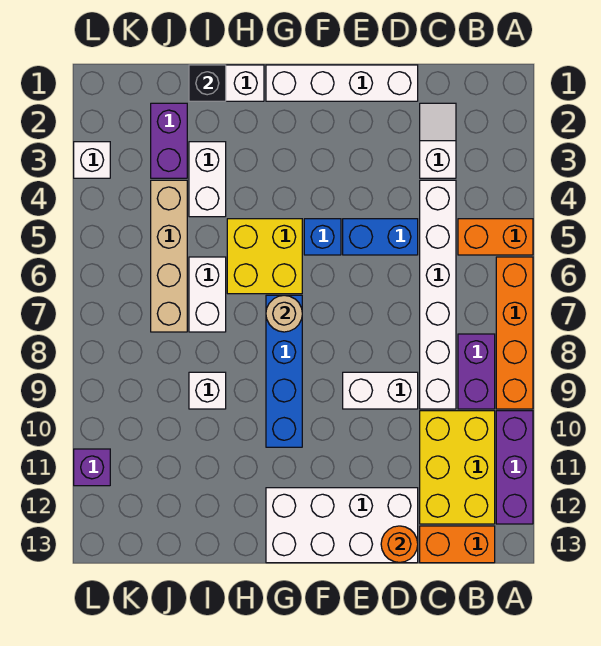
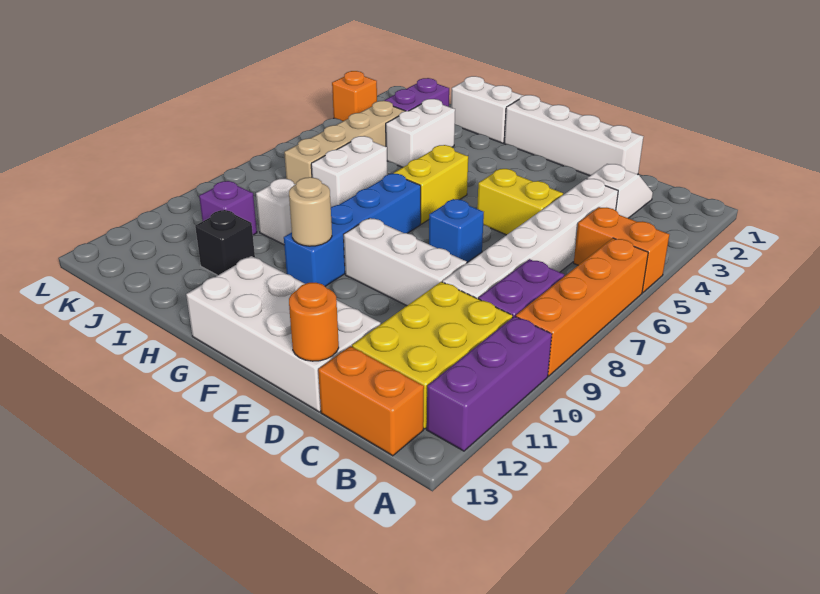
blue 1x2 brick [343,219,418,255] -> yellow 1x2 brick [477,169,563,235]
white 1x2 brick [343,372,418,409] -> white 1x3 brick [344,218,467,306]
blue 1x1 brick [304,219,341,255] -> blue 1x1 brick moved to [429,199,484,262]
yellow 2x2 brick [227,219,302,294] -> yellow 1x2 brick [394,145,468,224]
tan 1x1 round brick [266,295,302,332] -> tan 1x1 round brick moved to [289,177,332,246]
black 1x1 brick [189,65,226,101] -> black 1x1 brick moved to [195,210,255,275]
white 1x1 brick [74,142,110,178] -> orange 1x1 brick [332,71,377,121]
purple 1x1 brick [74,449,110,486] -> purple 1x1 brick moved to [199,181,257,235]

